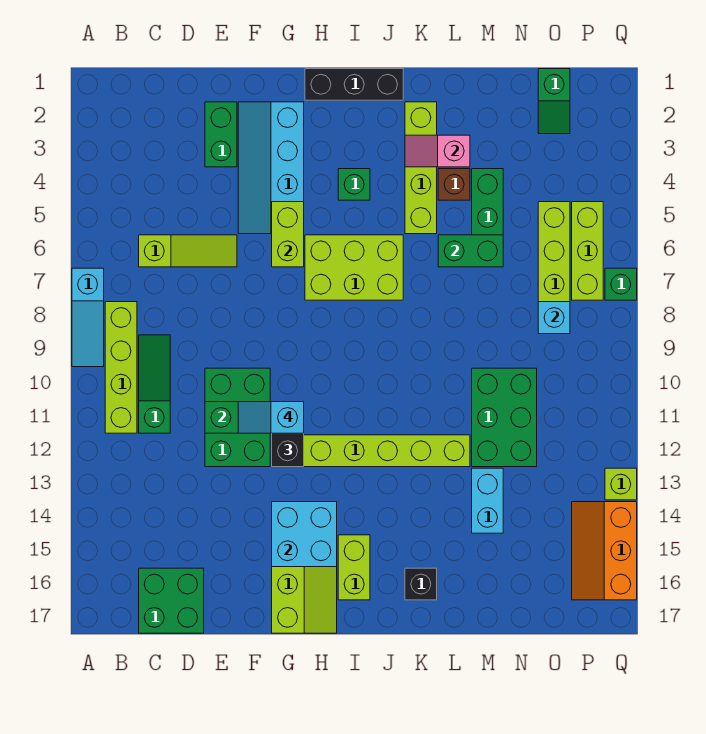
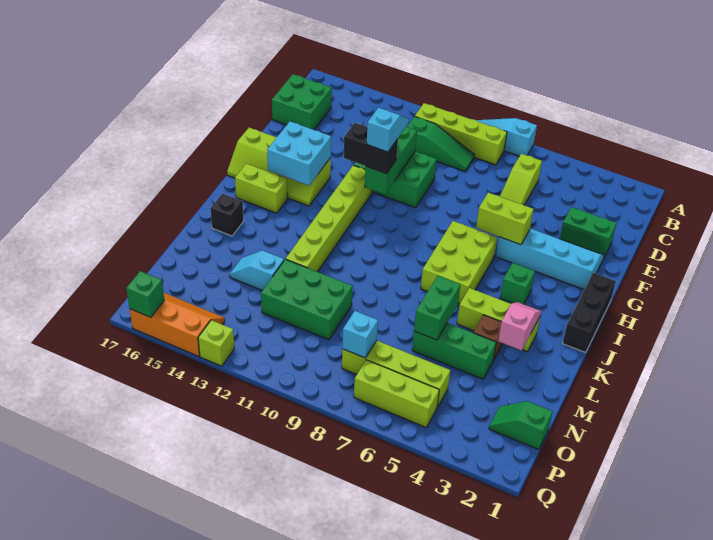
lime 1x4 brick [405,102,437,234] -> lime 1x3 brick [457,288,540,352]
cyan 1x2 brick [472,468,503,533] -> cyan 1x2 slope [230,250,284,290]
green 1x1 brick [605,268,637,300] -> green 1x1 brick moved to [126,271,164,317]

